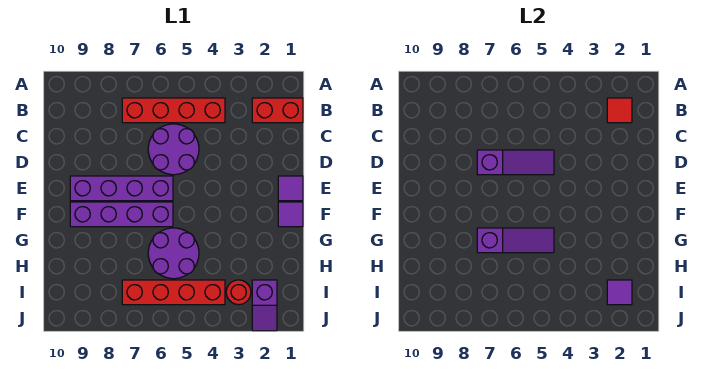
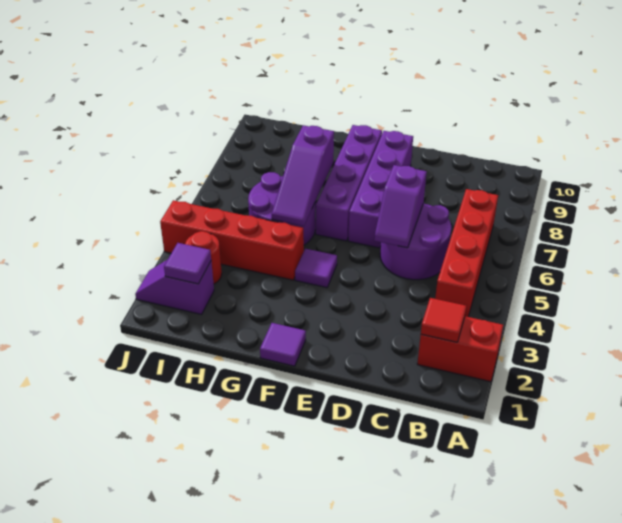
red 1x2 brick [252,98,303,123] -> red 1x2 brick turned to [417,316,503,382]
purple 1x3 slope [477,150,554,175] -> purple 1x2 slope [374,165,427,248]
purple 1x1 tile [278,176,303,201] -> purple 1x1 tile moved to [295,249,337,288]
red 1x4 brick [122,280,225,305] -> red 1x4 brick turned to [160,200,304,280]

